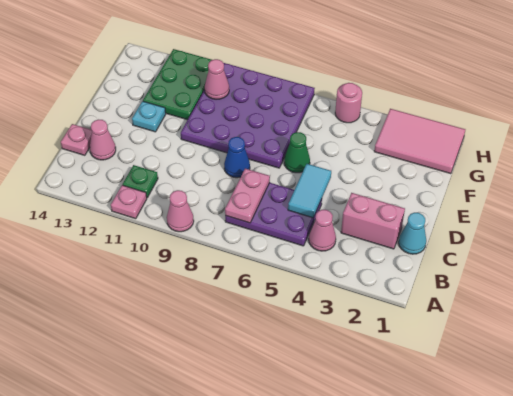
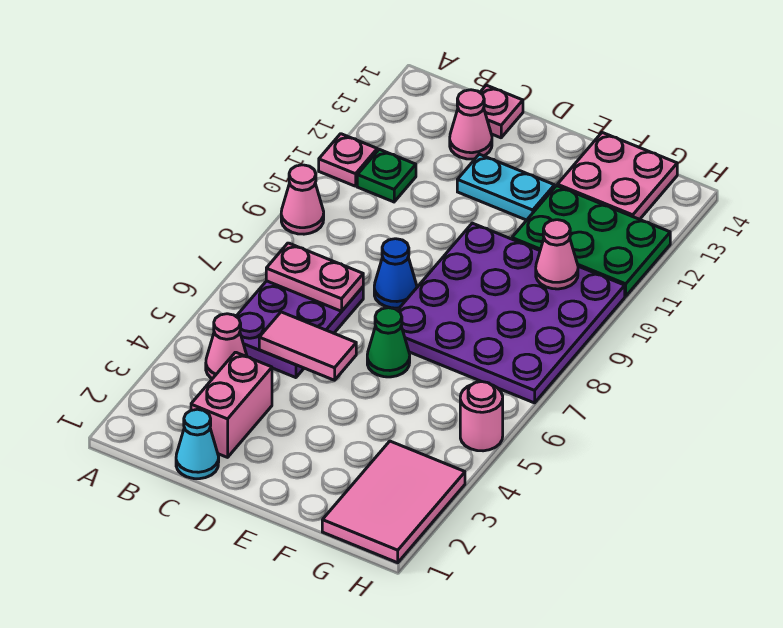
cyan 1x2 tile [288,164,331,218] -> pink 1x2 tile [259,312,356,380]
cyan 1x1 plate [132,101,166,132] -> cyan 1x2 plate [457,154,555,220]
none -> pink 2x2 plate [557,133,677,219]

